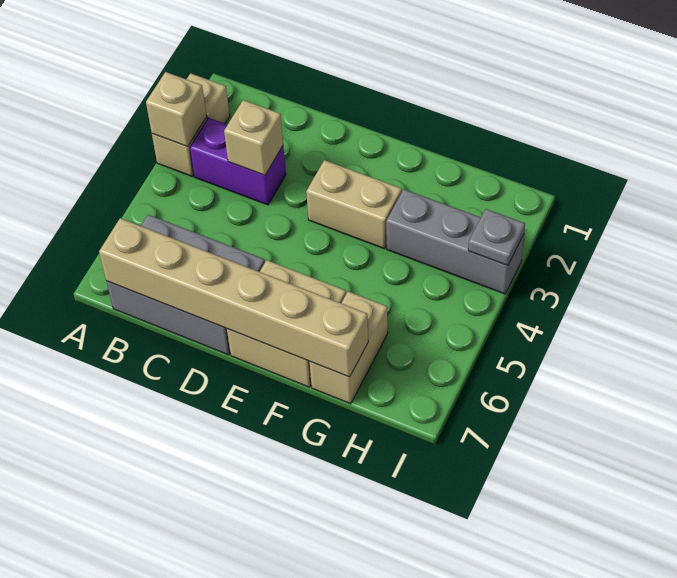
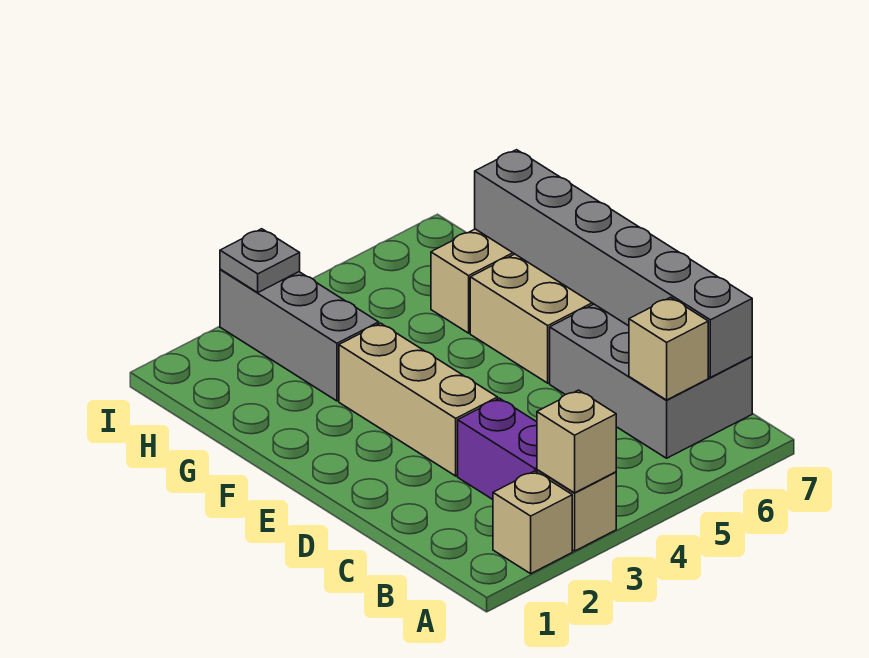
tan 1x6 brick [99,218,368,377] -> grey 1x6 brick [475,150,752,377]
tan 1x1 brick [224,100,283,175] -> tan 1x1 brick moved to [629,297,708,400]
tan 1x2 brick [306,160,402,249] -> tan 1x3 brick [339,323,498,476]

